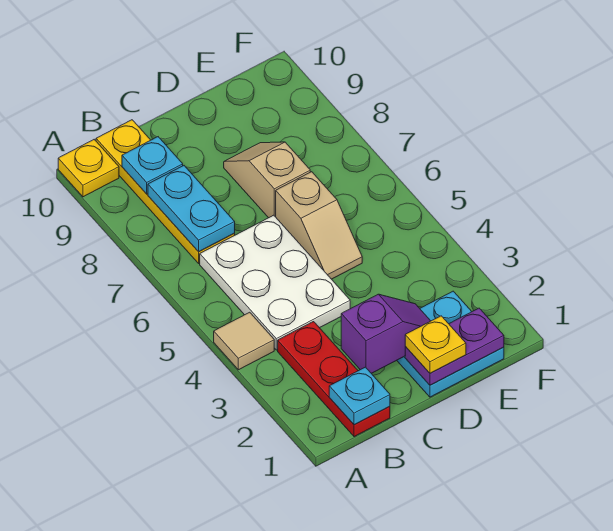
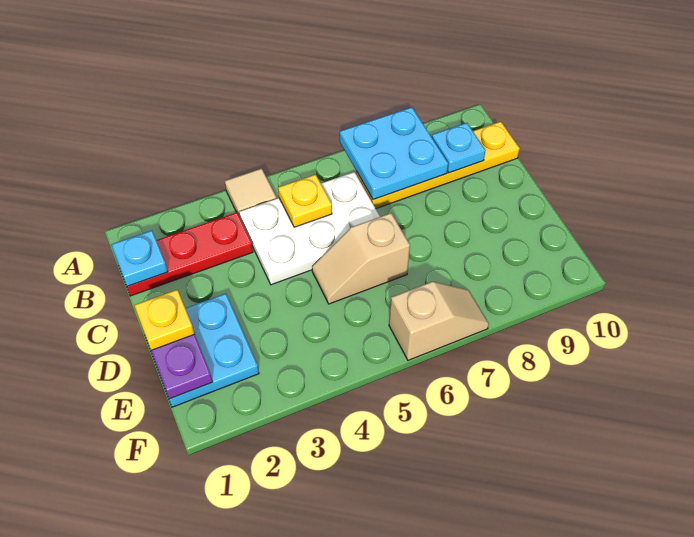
yellow 1x1 plate [58,139,119,197] -> yellow 1x1 plate moved to [278,174,332,227]
cyan 1x2 plate [148,166,235,252] -> cyan 2x2 plate [340,107,448,200]
purple 1x2 slope [341,294,430,373] -> none
tan 1x2 slope [224,142,310,218] -> tan 1x2 slope moved to [389,282,489,360]

